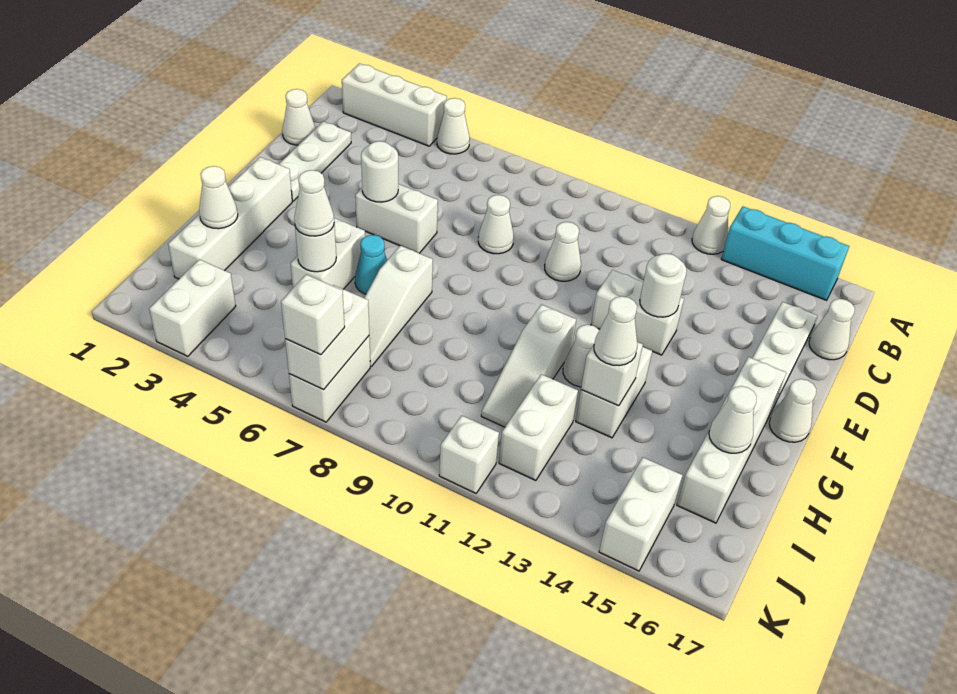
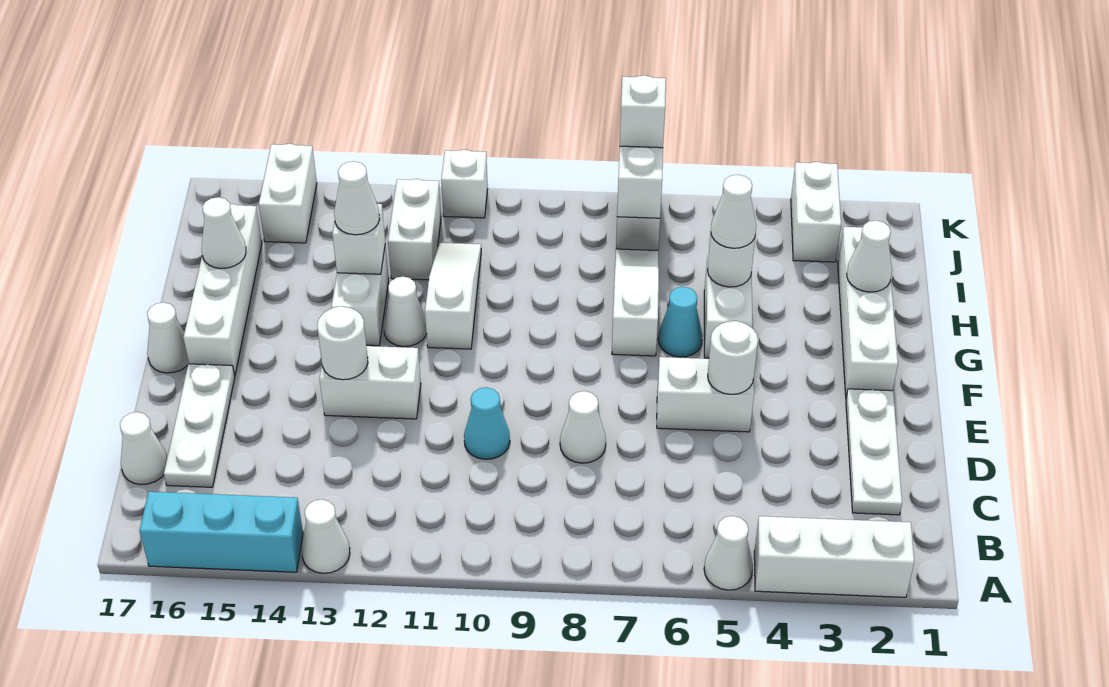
white 1x1 cone [282,89,316,145] -> none
white 1x1 cone [545,222,581,281] -> cyan 1x1 cone [464,387,510,459]

